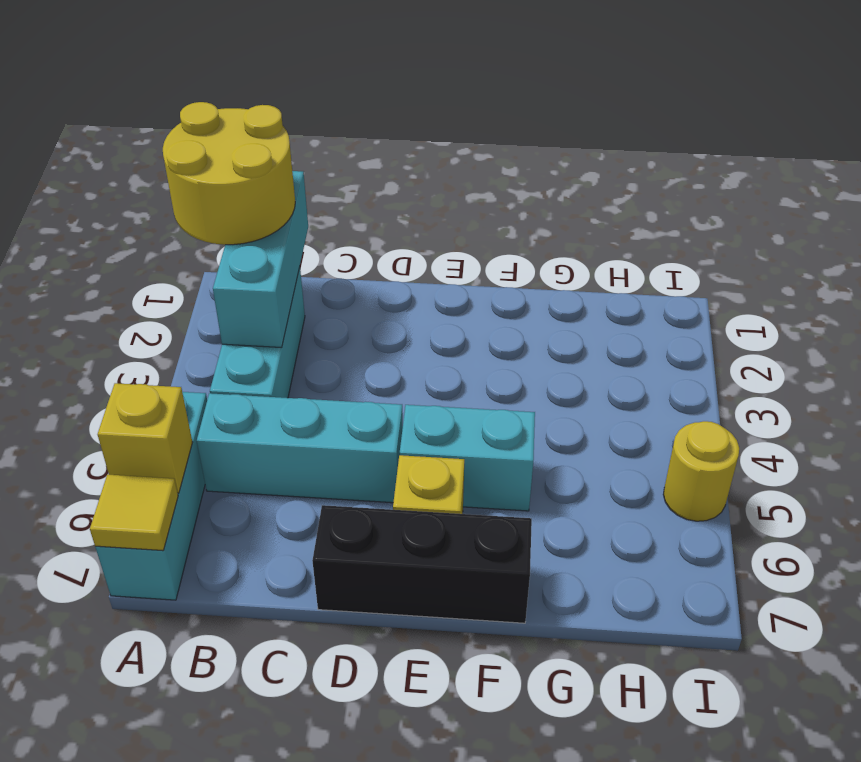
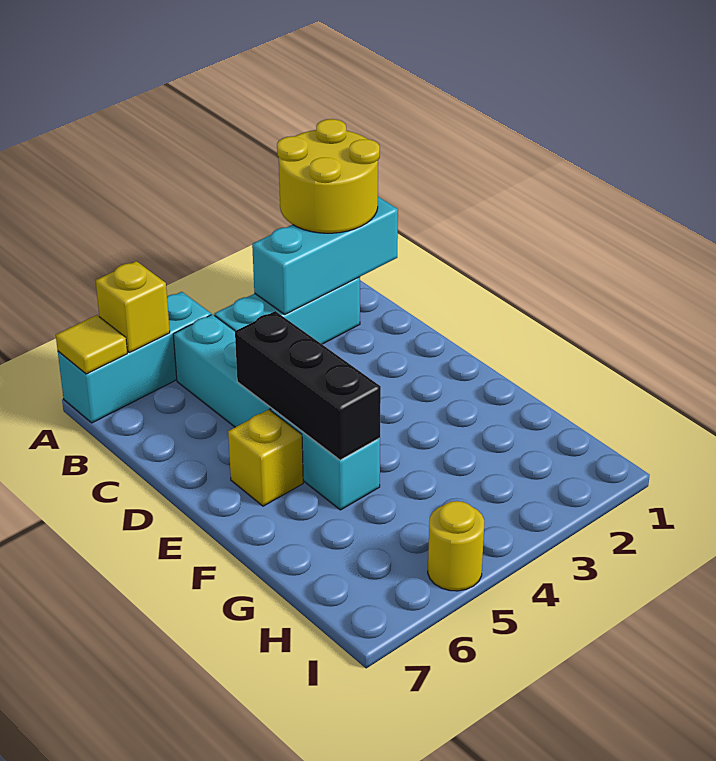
black 1x3 brick [312,505,532,623] -> black 1x3 brick moved to [235,311,381,460]

